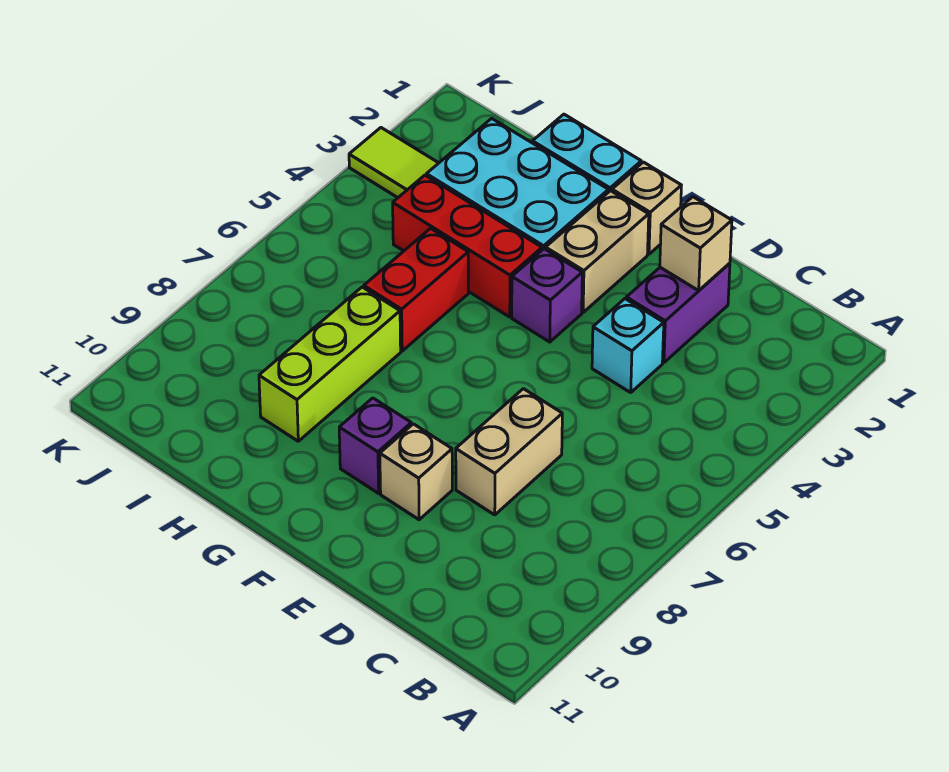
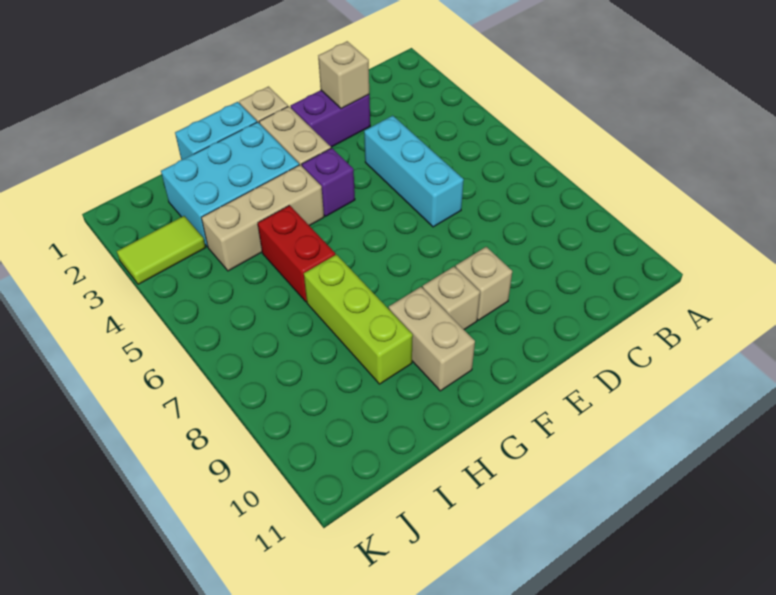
purple 1x2 brick [626,263,730,363] -> purple 1x2 brick turned to [291,90,370,147]
cyan 1x1 brick [592,299,664,392] -> cyan 1x3 brick [364,116,464,227]
tan 1x2 brick [456,389,562,515] -> tan 1x2 brick moved to [389,287,475,391]
purple 1x1 brick [339,398,411,493] -> tan 1x1 brick [423,267,480,329]
red 1x3 brick [393,175,542,317] -> tan 1x3 brick [201,165,324,271]

